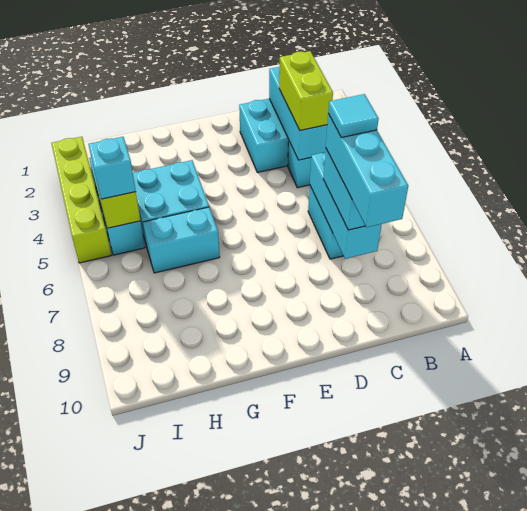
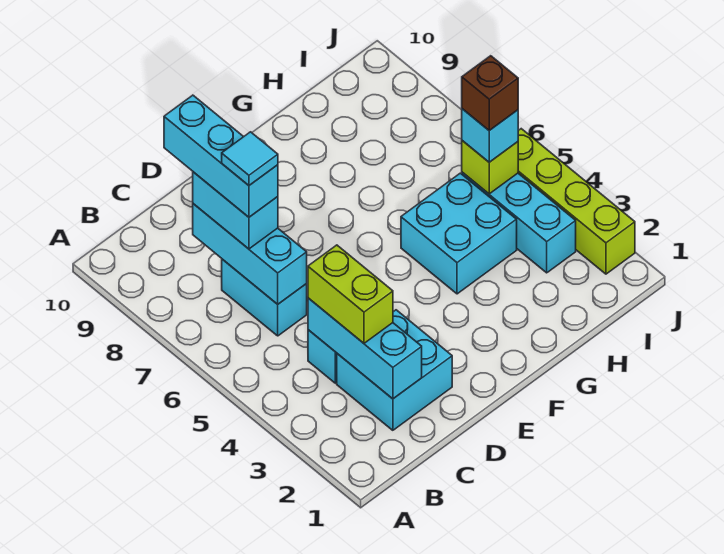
cyan 1x2 brick [143,207,220,273] -> none
none -> brown 1x1 brick [462,56,518,130]

